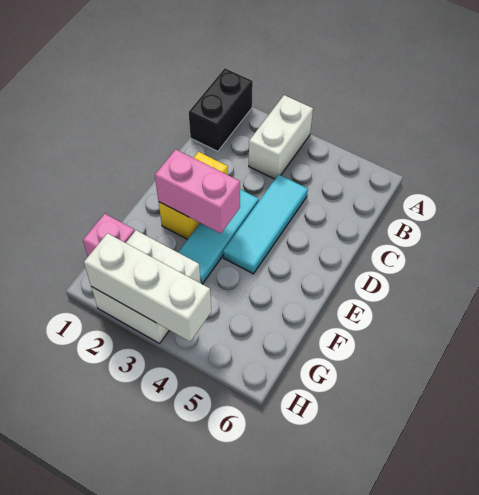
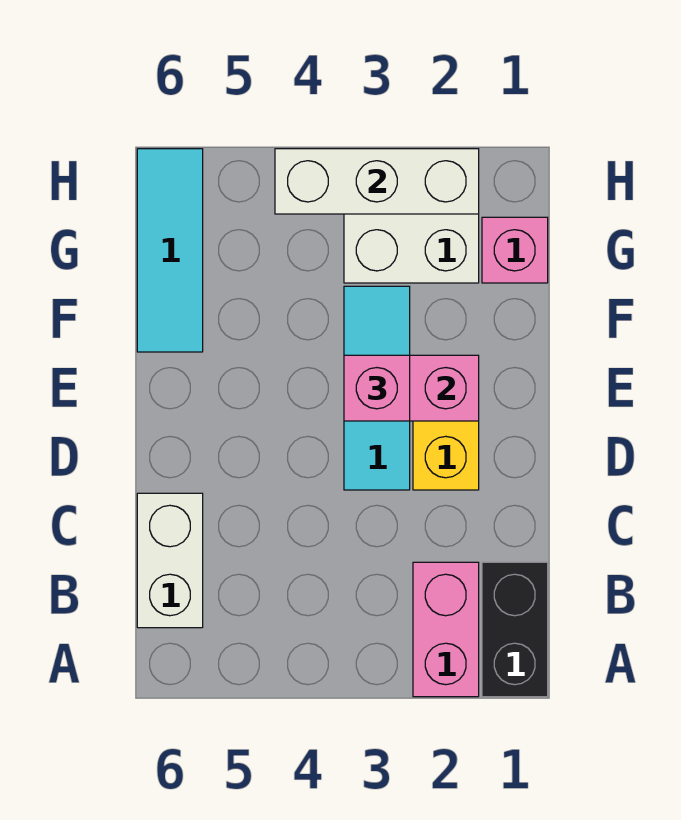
none -> pink 1x2 brick [413,562,479,697]
white 1x2 brick [249,95,313,179] -> white 1x2 brick moved to [137,493,203,628]
cyan 1x3 tile [223,174,308,274] -> cyan 1x3 tile moved to [137,149,203,352]
none -> pink 1x1 brick [344,355,410,421]

